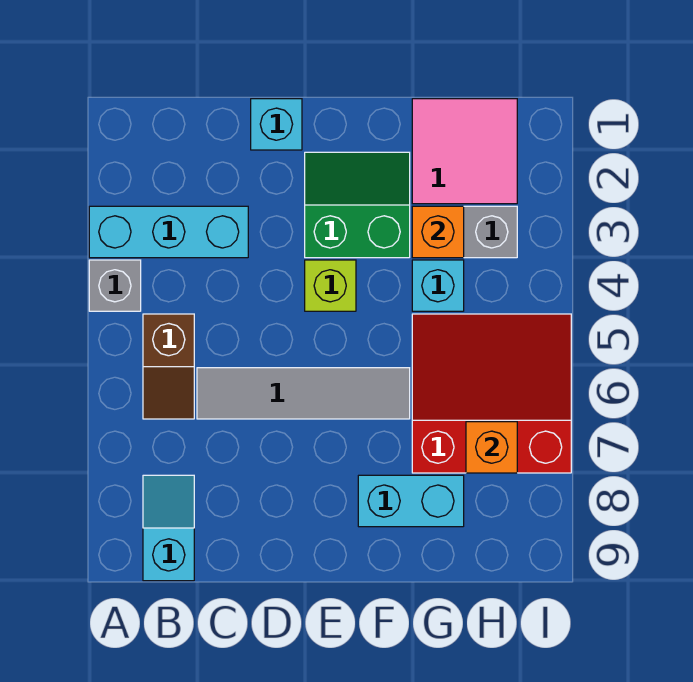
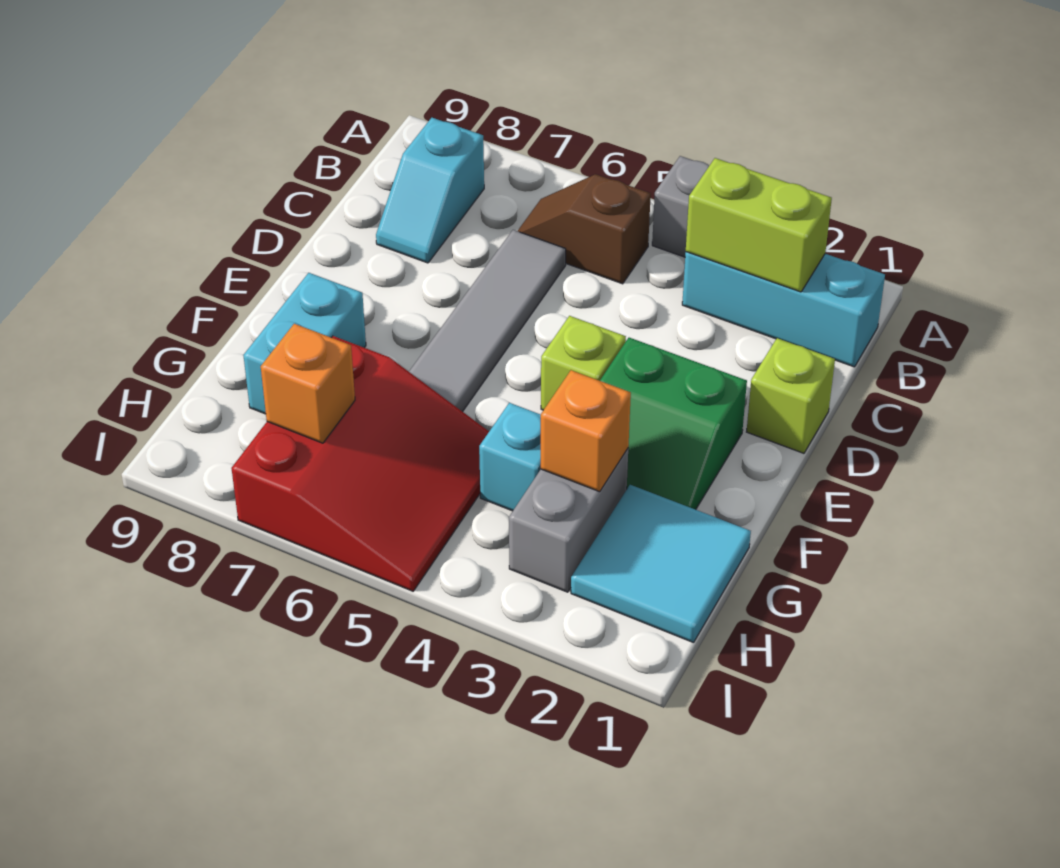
cyan 1x3 brick [89,206,248,258] -> cyan 1x3 brick turned to [682,252,885,367]
none -> lime 1x2 brick [686,158,832,292]
cyan 1x2 slope [143,475,194,581] -> cyan 1x2 slope turned to [376,118,484,263]
cyan 1x1 brick [251,99,302,150] -> lime 1x1 brick [747,338,835,453]
green 2x2 slope [305,152,410,258] -> green 2x2 slope turned to [600,338,747,510]
pink 2x2 tile [412,99,517,204] -> cyan 2x2 tile [571,485,751,643]

